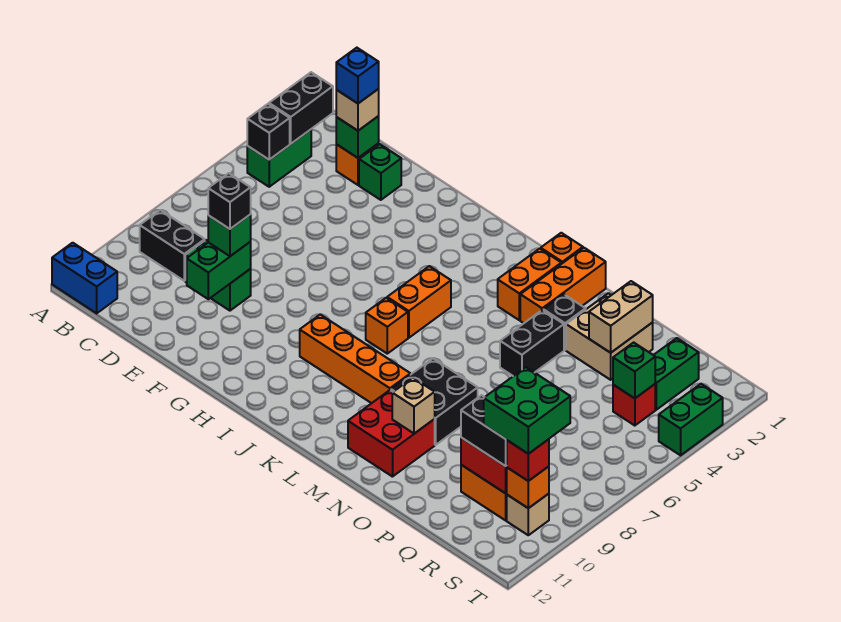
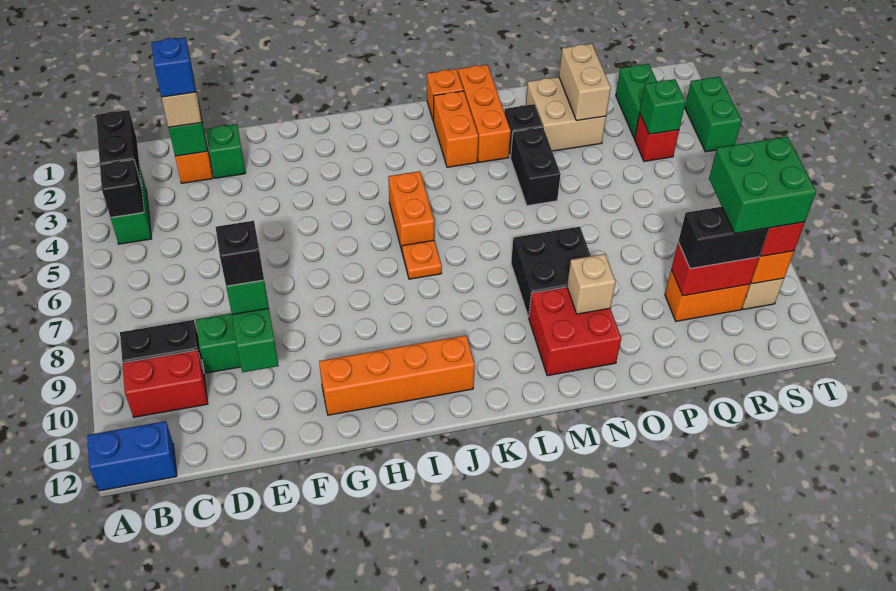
none -> red 1x2 brick [122,350,208,417]
orange 1x4 brick [300,314,410,403] -> orange 1x4 brick moved to [319,335,475,415]
orange 1x1 brick [366,298,408,354] -> orange 1x1 plate [402,240,442,279]

